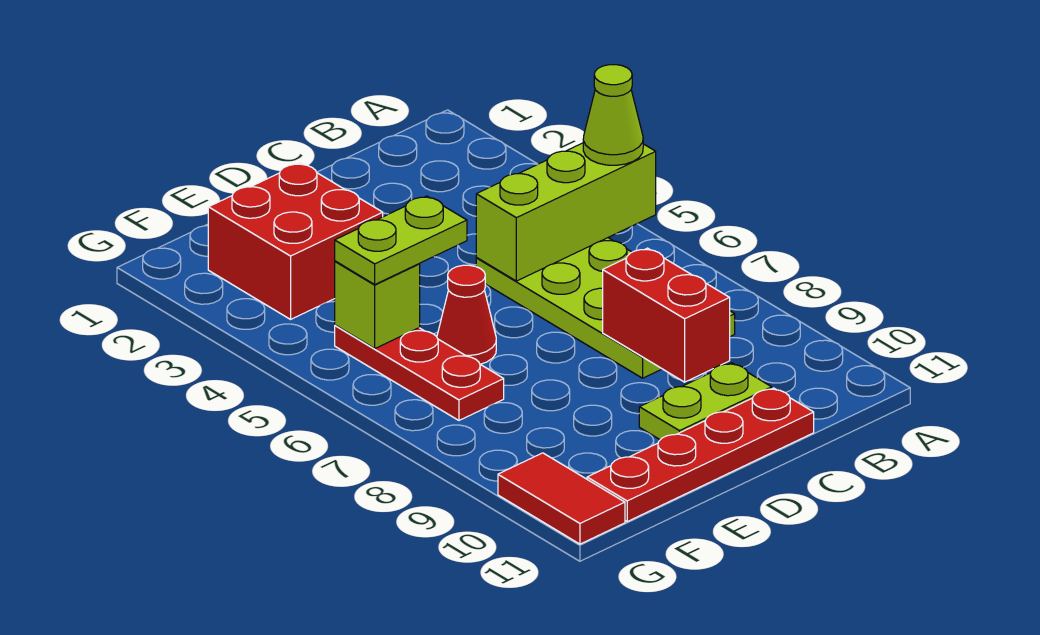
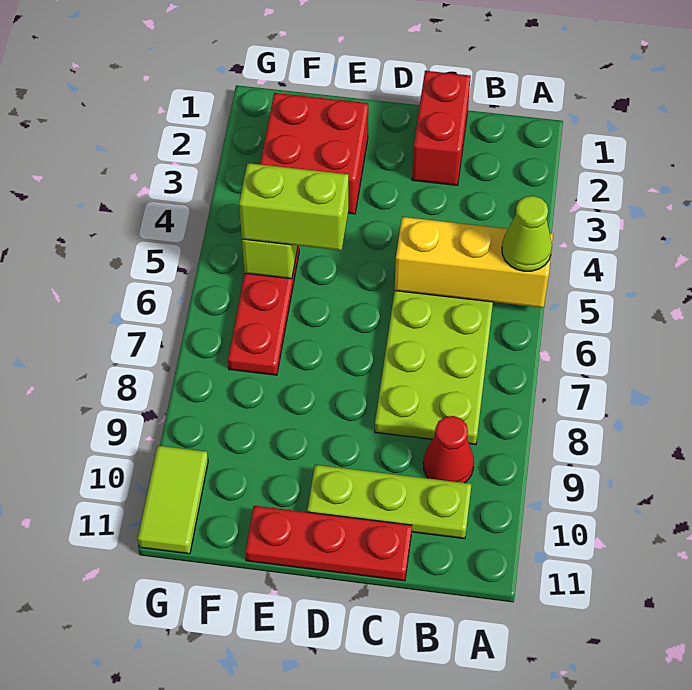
lime 1x3 brick [476,143,656,281] -> yellow 1x3 brick [395,217,553,308]
red 1x2 brick [603,248,730,382] -> red 1x2 brick moved to [412,71,471,185]
lime 1x2 plate [639,363,772,440] -> lime 1x3 plate [307,465,472,539]
red 1x4 plate [587,388,814,521] -> red 1x3 plate [245,506,412,581]
lime 1x2 plate [335,196,467,284] -> lime 1x2 brick [239,163,349,250]
red 1x1 cone [437,265,496,364] -> red 1x1 cone moved to [423,416,474,483]
red 1x2 tile [498,453,625,544] -> lime 1x2 tile [138,446,208,554]

